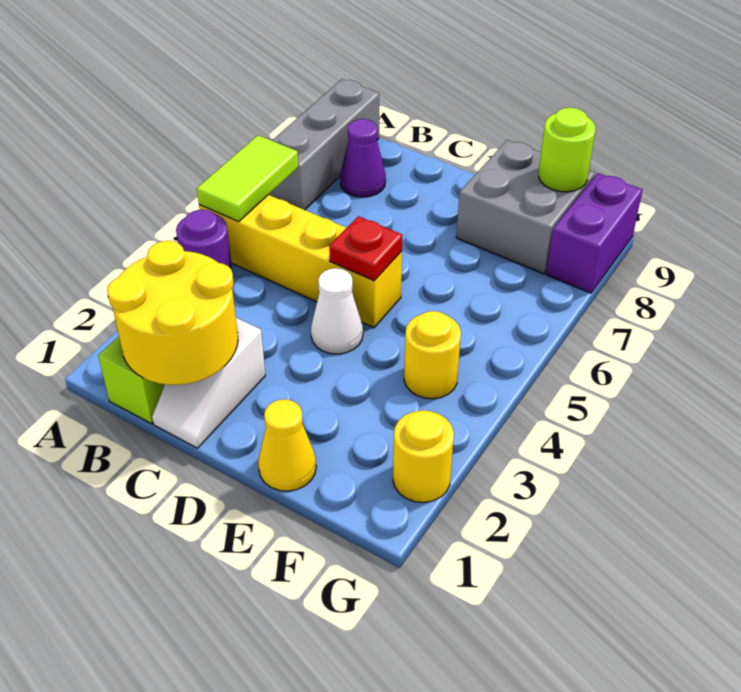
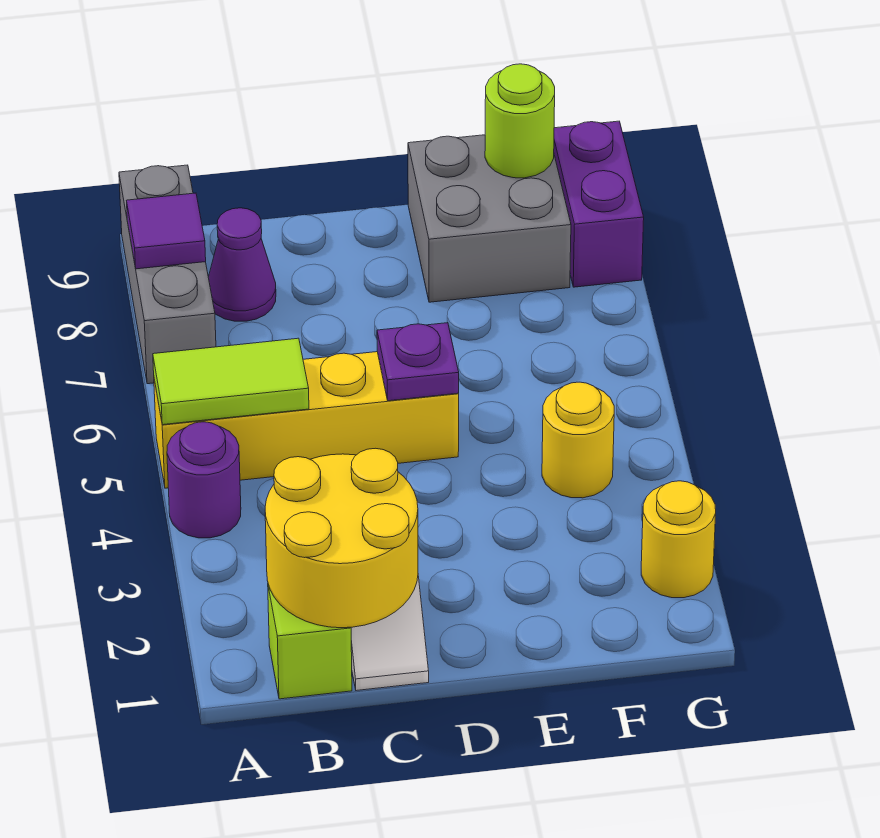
lime 1x2 tile [197,135,298,222] -> lime 1x2 tile turned to [153,338,309,425]
none -> purple 1x1 tile [127,193,206,269]
white 1x1 cone [311,268,363,354] -> none
red 1x1 plate [329,216,403,281] -> purple 1x1 plate [377,323,459,401]
yellow 1x1 cone [258,399,316,491] -> none

